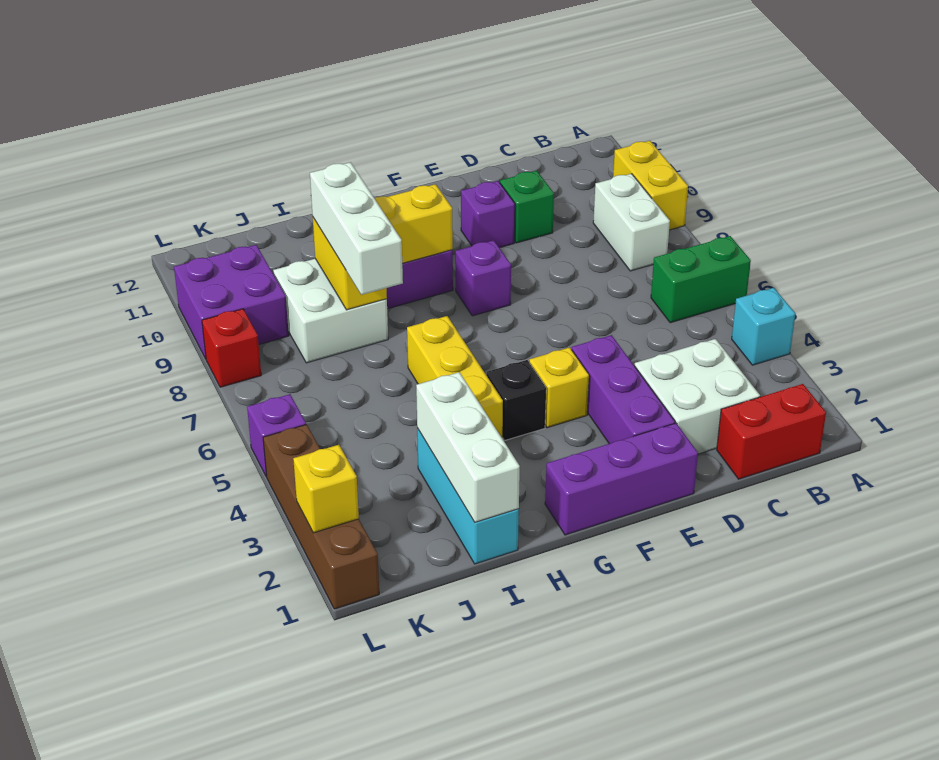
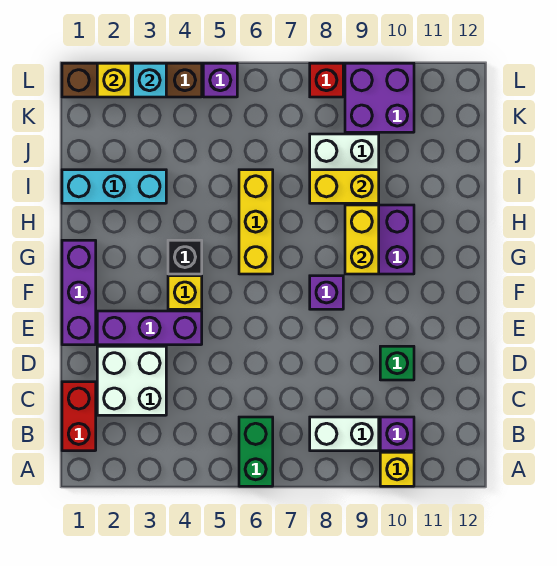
cyan 1x1 brick [732,288,795,365] -> cyan 1x1 brick moved to [133,63,166,97]
yellow 1x2 brick [613,141,688,230] -> yellow 1x1 brick [380,452,414,486]
purple 1x1 brick [461,181,515,248] -> purple 1x1 brick moved to [380,417,414,451]
yellow 1x3 brick [407,316,503,437] -> yellow 1x3 brick turned to [239,170,273,274]
white 1x3 brick [416,372,520,522] -> none
white 1x3 brick [310,162,403,295] -> none

